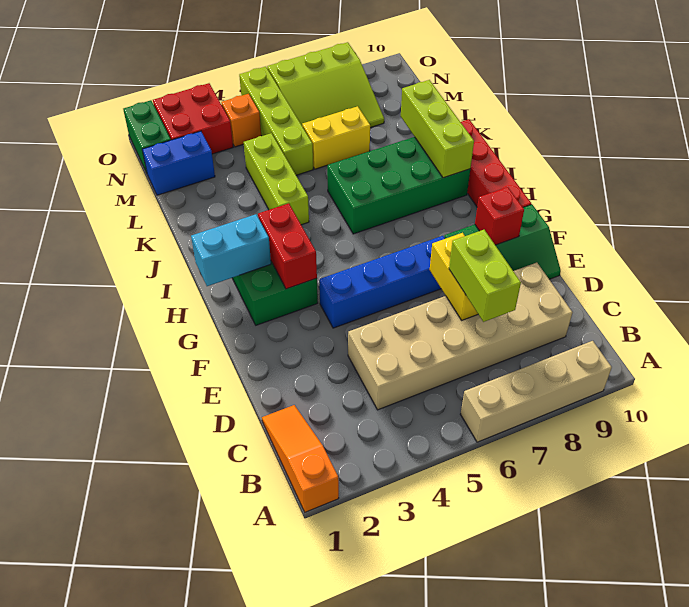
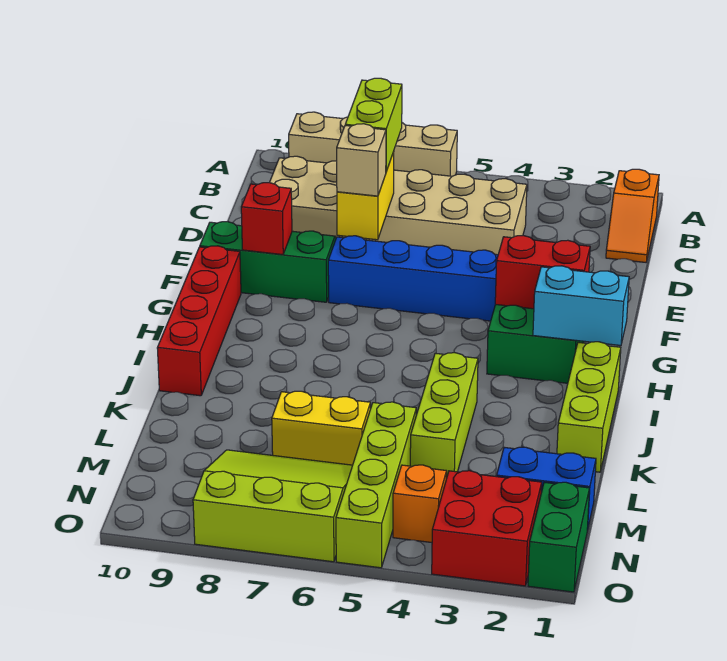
orange 1x3 slope [262,405,339,512] -> orange 1x2 slope [606,169,659,262]
none -> tan 1x1 brick [337,124,386,196]
red 1x2 brick [258,203,317,289] -> red 1x2 brick turned to [495,236,590,309]
green 2x4 brick [327,137,470,234] -> none
lime 1x3 brick [401,80,474,178] -> lime 1x3 brick moved to [557,342,621,472]

